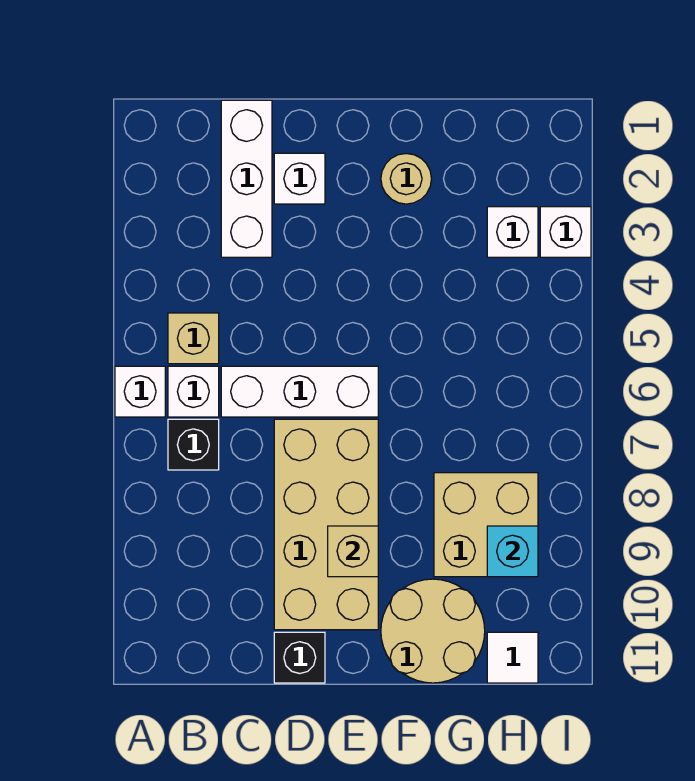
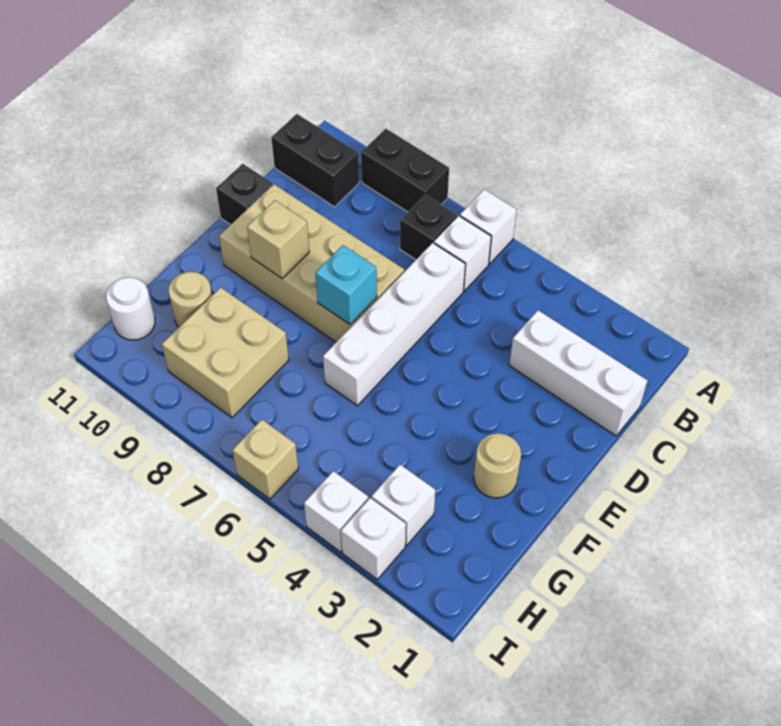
none -> black 1x2 brick [361,129,449,212]
tan 1x1 brick [168,313,219,364] -> tan 1x1 brick moved to [232,420,298,499]
none -> black 1x2 brick [271,114,359,207]
white 1x3 brick [221,366,378,417] -> white 1x4 brick [323,243,465,406]
white 1x1 brick [274,153,325,204] -> white 1x1 brick moved to [304,471,368,552]
tan 2x2 round brick [381,579,485,683] -> tan 1x1 round brick [169,272,212,328]
cyan 1x1 brick [487,526,538,577] -> cyan 1x1 brick moved to [315,245,377,324]
white 1x1 tile [487,632,538,683] -> white 1x1 round brick [106,277,155,340]

